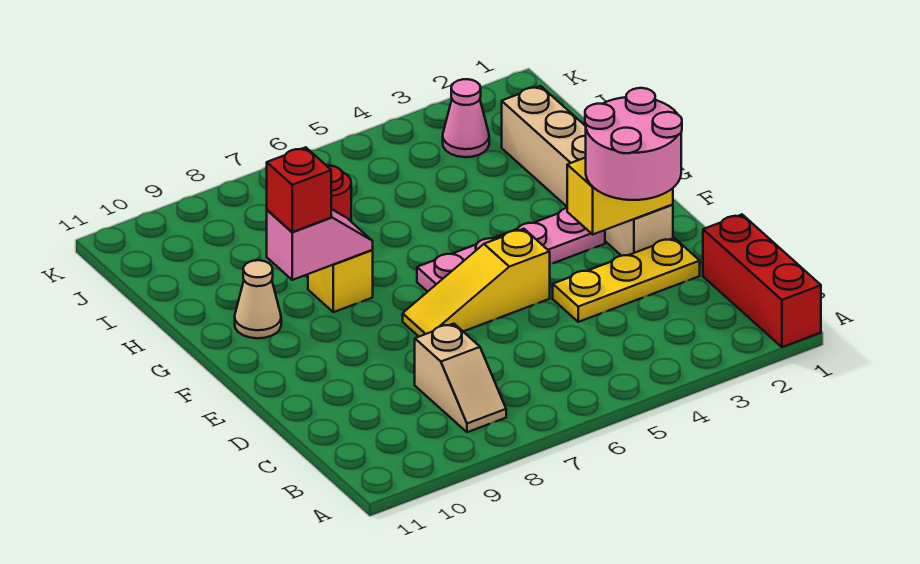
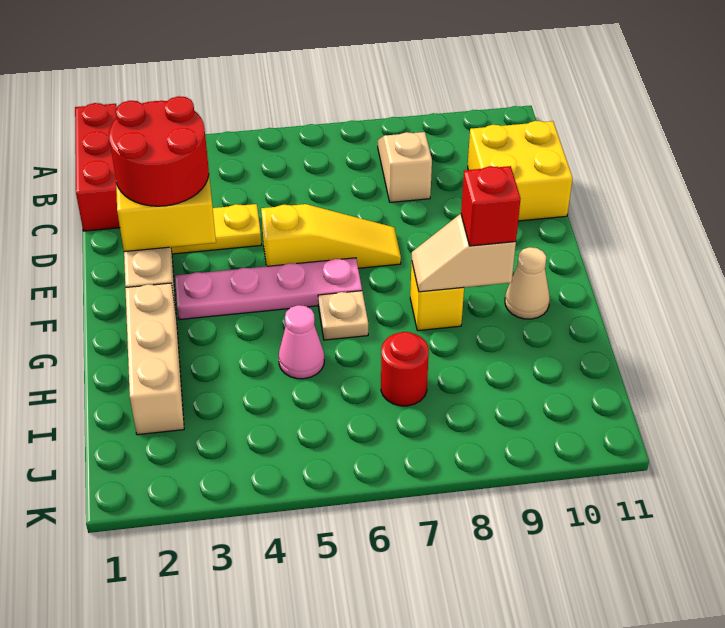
none -> yellow 2x2 brick [468,121,573,221]
pink 2x2 round brick [585,88,682,200] -> red 2x2 round brick [109,96,209,206]
none -> tan 1x1 plate [318,291,368,340]
pink 1x2 slope [267,209,373,280] -> tan 1x2 slope [412,214,516,292]
pink 1x1 cone [443,79,489,157] -> pink 1x1 cone moved to [279,305,324,379]

